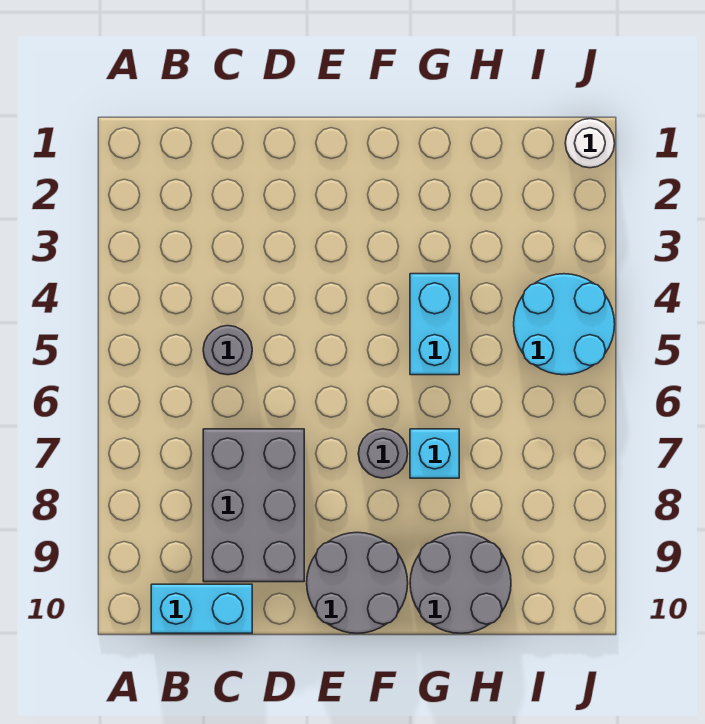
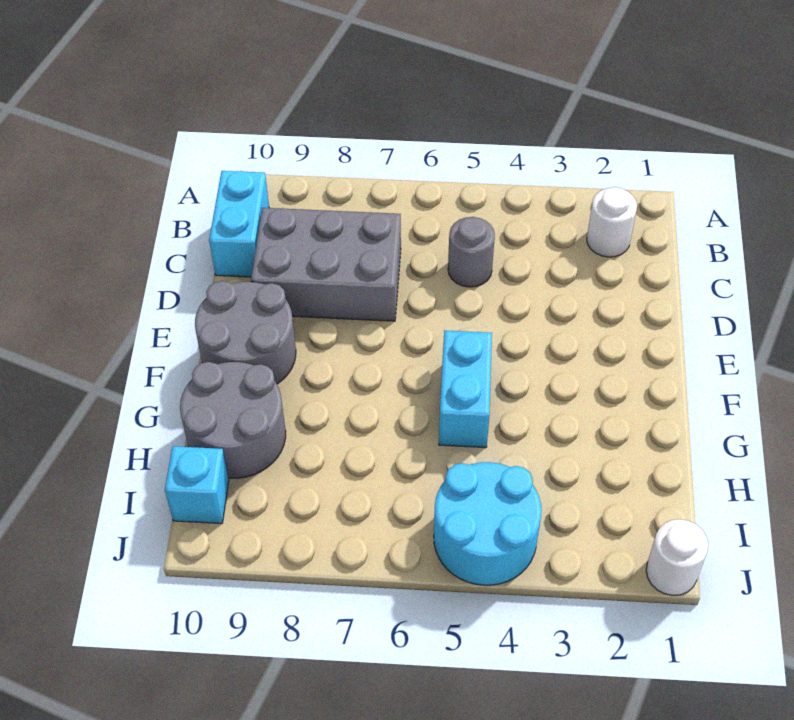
none -> white 1x1 round brick [587,187,637,257]
grey 1x1 round brick [358,429,408,478] -> none
cyan 1x2 brick [410,274,459,375] -> cyan 1x2 brick turned to [439,330,492,448]
cyan 1x1 brick [410,429,459,478] -> cyan 1x1 brick moved to [165,446,229,524]

